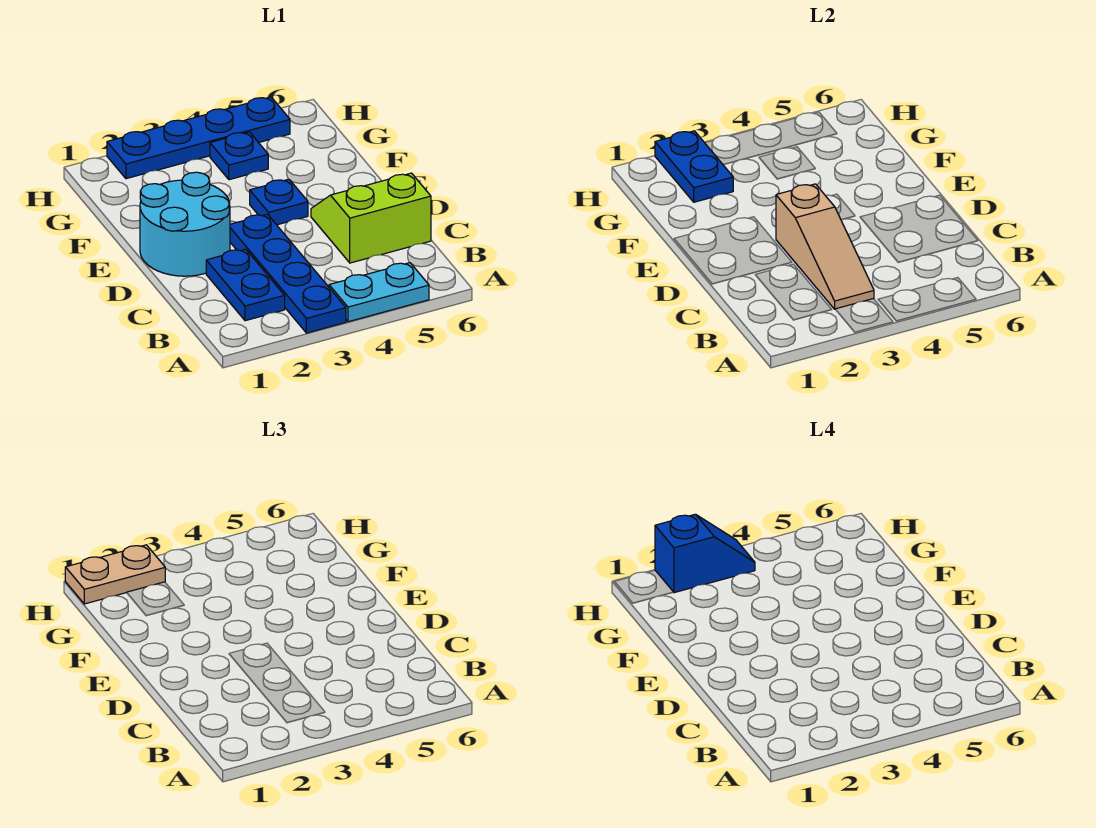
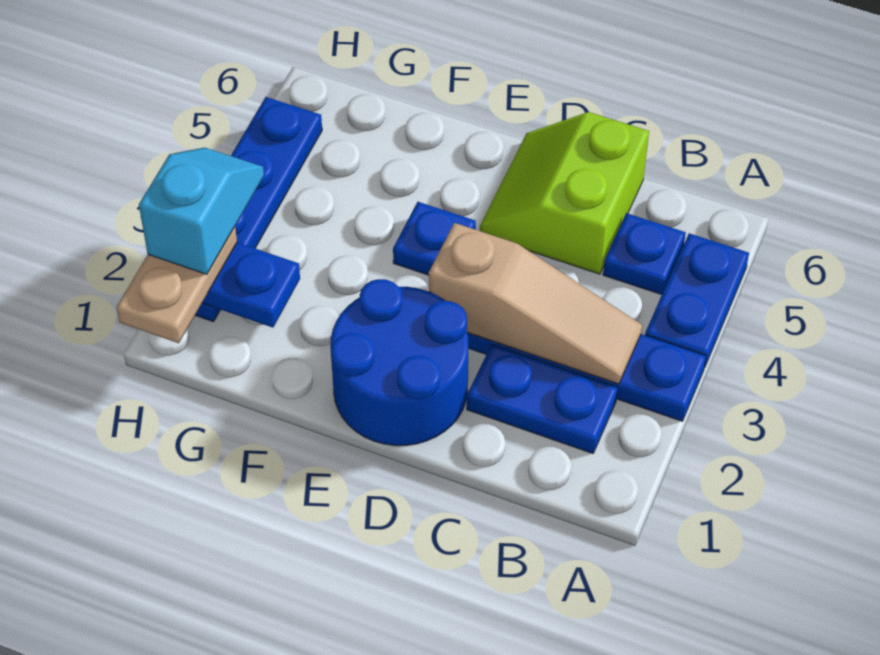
cyan 1x2 plate [329,263,429,322] -> blue 1x2 plate [645,233,749,368]
cyan 2x2 round brick [140,172,230,276] -> blue 2x2 round brick [330,279,468,446]
blue 1x1 plate [210,132,268,180] -> blue 1x1 plate moved to [603,213,686,295]
blue 1x2 slope [655,514,755,593] -> cyan 1x2 slope [139,148,264,274]

